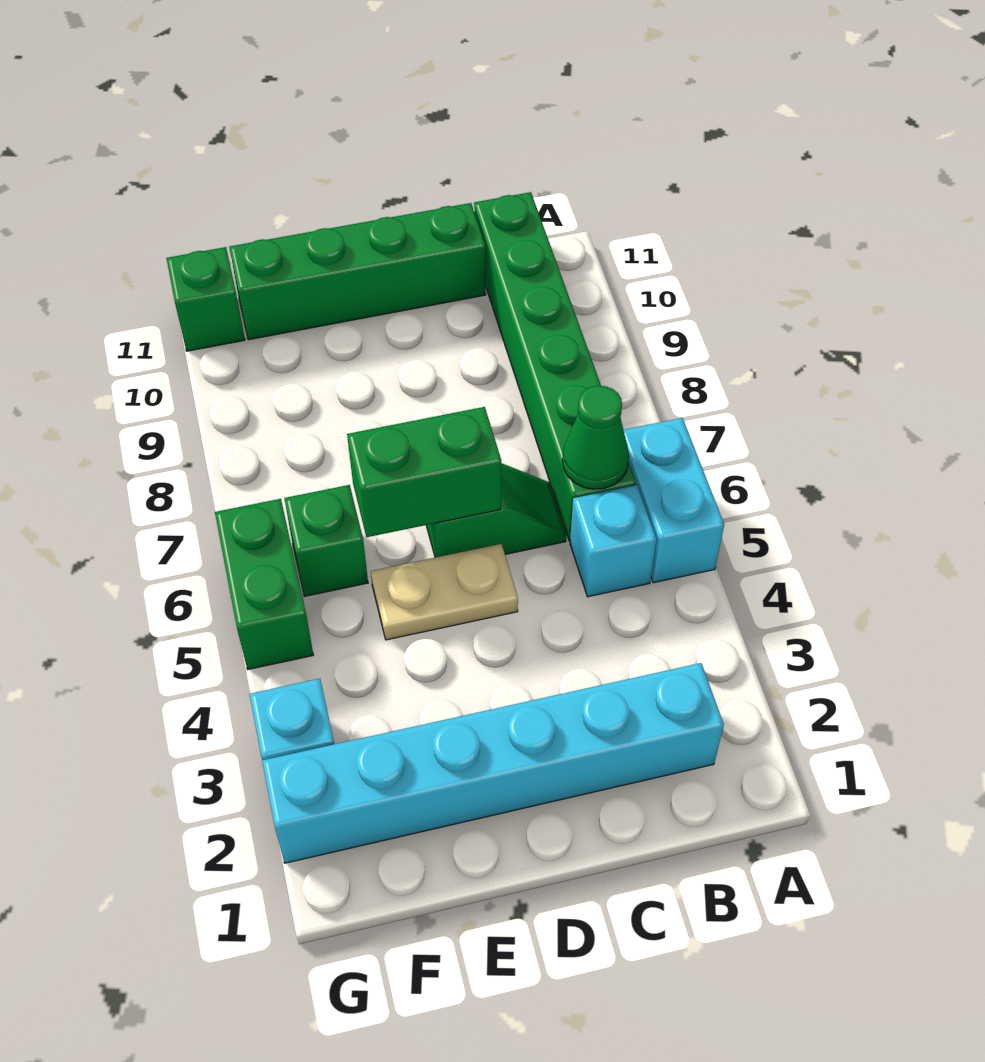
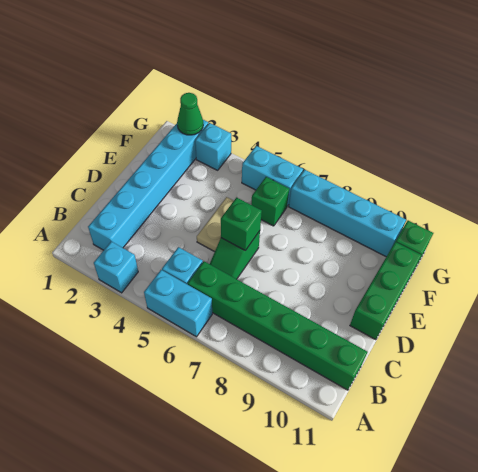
none -> cyan 1x1 brick [94,242,138,293]
green 1x1 cone [562,386,629,489] -> green 1x1 cone moved to [177,93,203,135]
green 1x4 brick [229,203,486,340] -> green 1x3 brick [350,242,421,340]
green 1x2 brick [347,407,501,537] -> green 1x1 brick [221,198,262,250]
green 1x2 brick [215,499,313,669] -> cyan 1x2 brick [242,146,303,206]
none -> cyan 1x4 brick [289,170,406,257]

